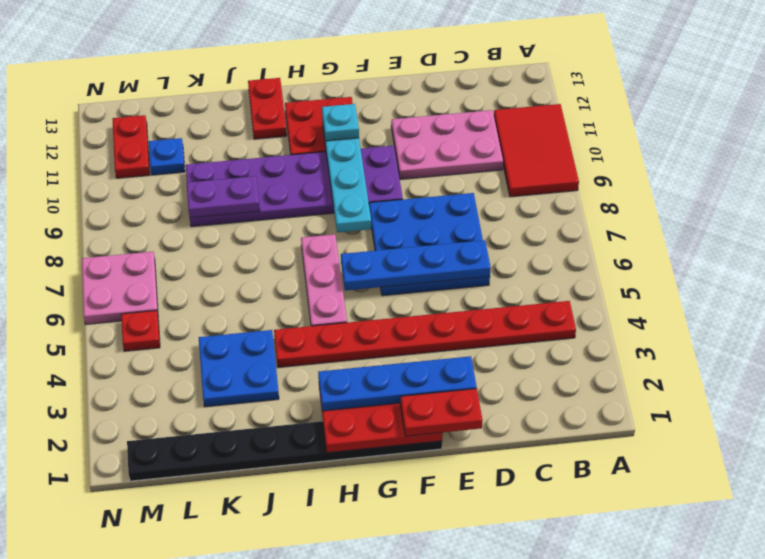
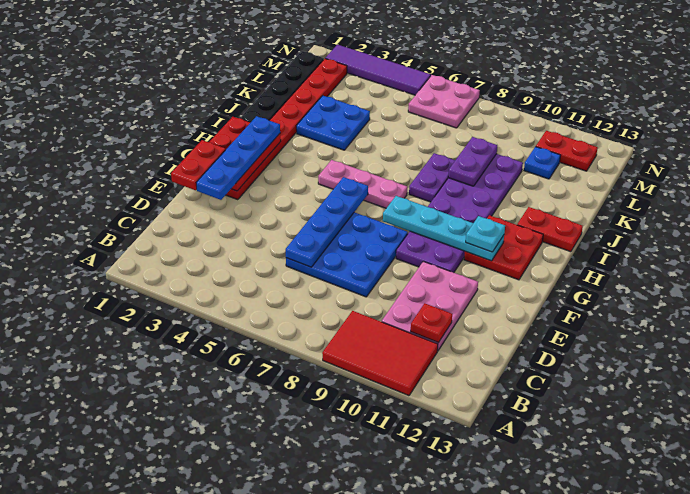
red 1x8 plate [274,301,576,367] -> red 1x8 plate moved to [226,59,347,200]
none -> purple 1x2 plate [409,153,455,202]
red 1x1 plate [121,311,160,351] -> red 1x1 plate moved to [411,303,452,343]
none -> purple 1x4 tile [325,45,431,95]

